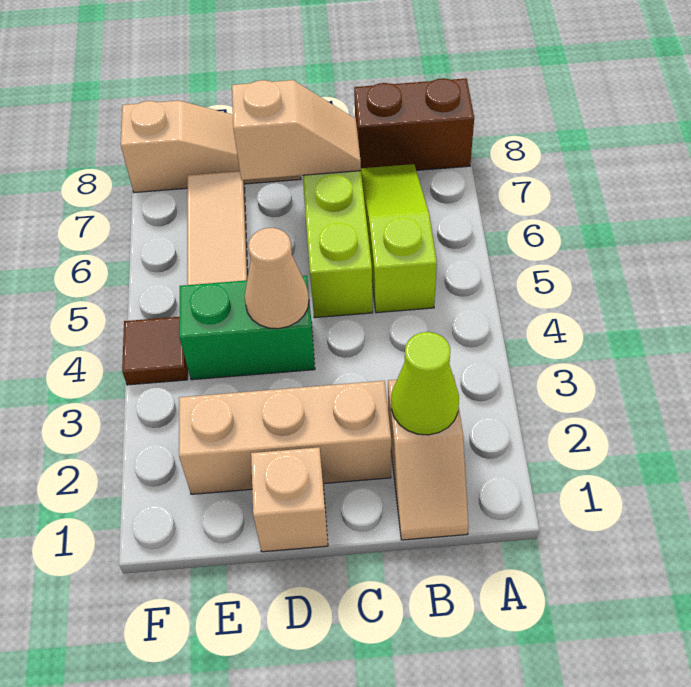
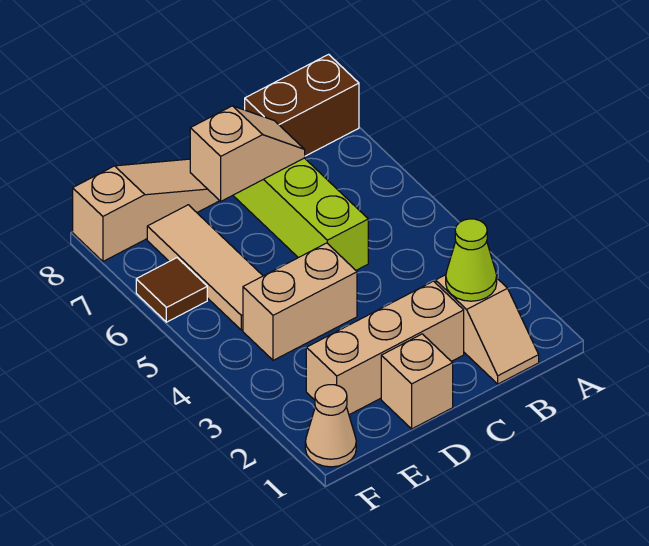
lime 1x3 slope [361,164,437,313] -> none
green 1x2 brick [179,276,315,380] -> tan 1x2 brick [243,243,357,360]
tan 1x1 cone [244,228,309,329] -> tan 1x1 cone moved to [305,385,356,467]
brown 1x1 tile [122,317,188,385] -> brown 1x1 tile moved to [136,258,207,322]

